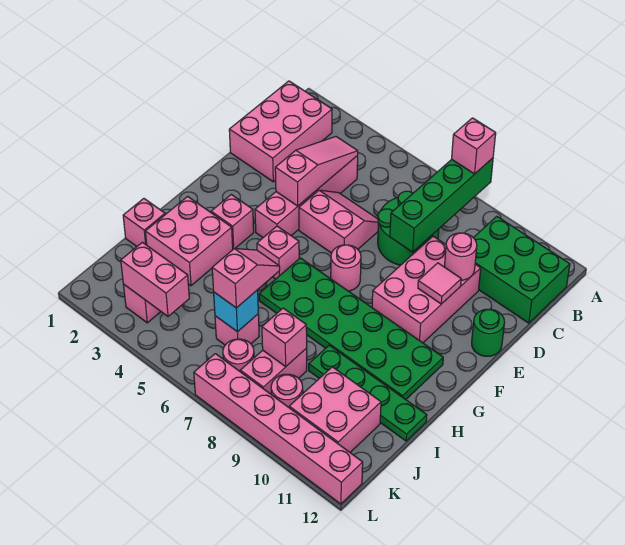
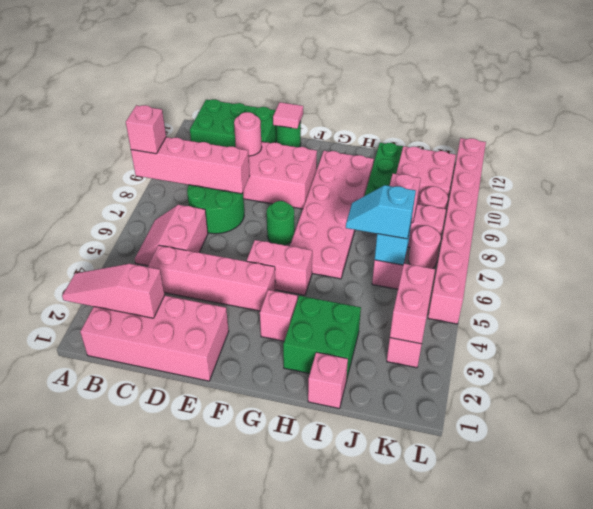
green 1x4 brick [390,158,493,252] -> pink 1x4 brick [131,137,250,194]
pink 2x3 brick [229,81,332,182] -> pink 2x4 brick [80,296,229,381]
green 2x3 brick [474,216,570,323] -> green 2x3 brick turned to [190,99,276,147]
pink 1x3 slope [275,137,358,206] -> pink 1x3 slope moved to [62,264,165,318]
pink 2x2 slope [299,190,378,253] -> pink 2x2 slope moved to [135,205,208,266]
pink 1x1 tile [418,263,461,304] -> pink 1x1 tile moved to [273,102,303,129]
pink 1x1 round brick [331,245,361,291] -> green 1x1 round brick [267,201,294,245]
pink 1x1 brick [257,226,299,279] -> pink 1x2 brick [247,240,312,295]
green 2x6 plate [259,258,443,399] -> pink 2x6 plate [290,151,374,279]
pink 2x2 brick [145,196,233,286] -> green 2x2 brick [283,296,361,381]
pink 1x2 slope [212,249,280,308] -> cyan 1x2 slope [346,185,416,239]
pink 1x6 brick [194,354,363,504] -> pink 1x8 brick [428,138,486,324]

